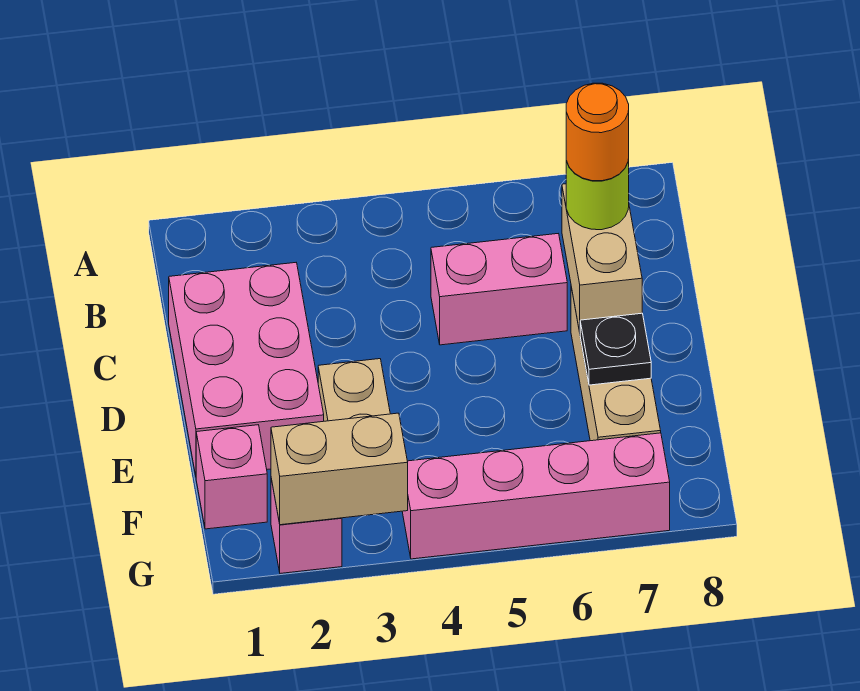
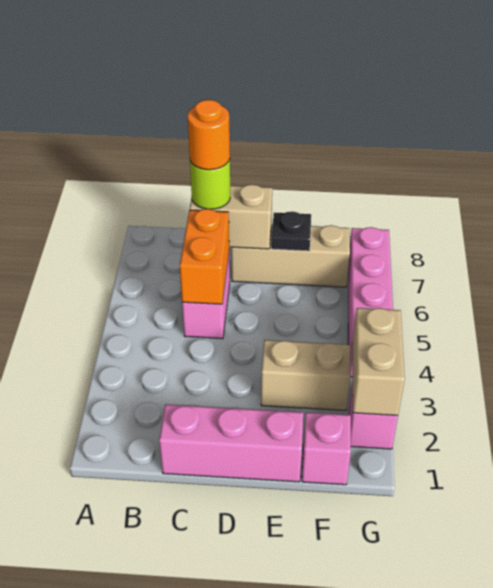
pink 2x3 brick [169,263,324,475] -> pink 1x3 brick [159,404,303,482]
none -> orange 1x2 brick [180,209,229,304]

